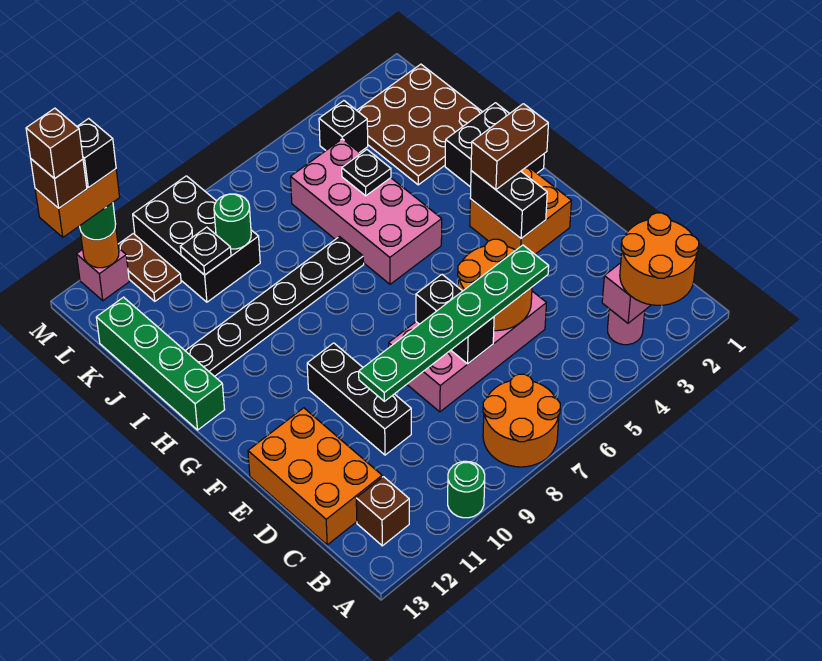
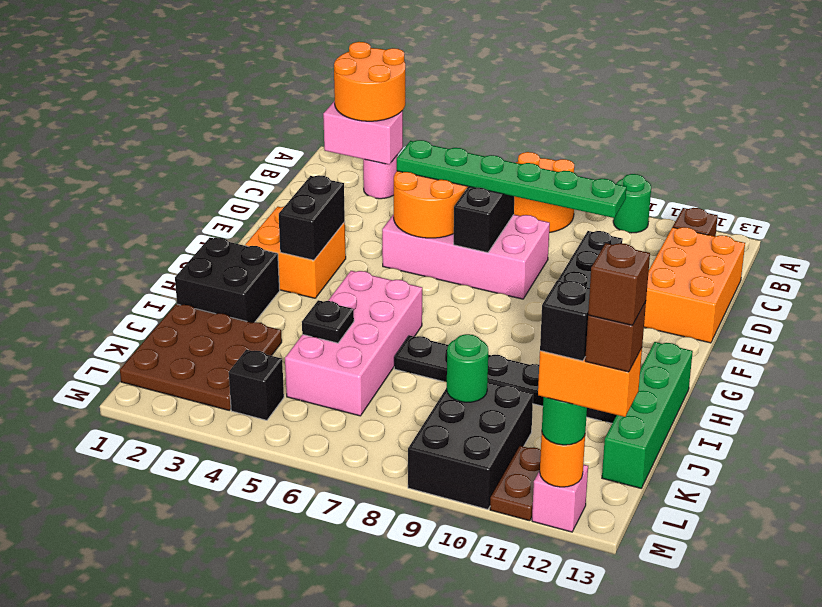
brown 1x2 brick [471,104,548,190] -> none
black 1x1 plate [180,227,231,275] -> none

